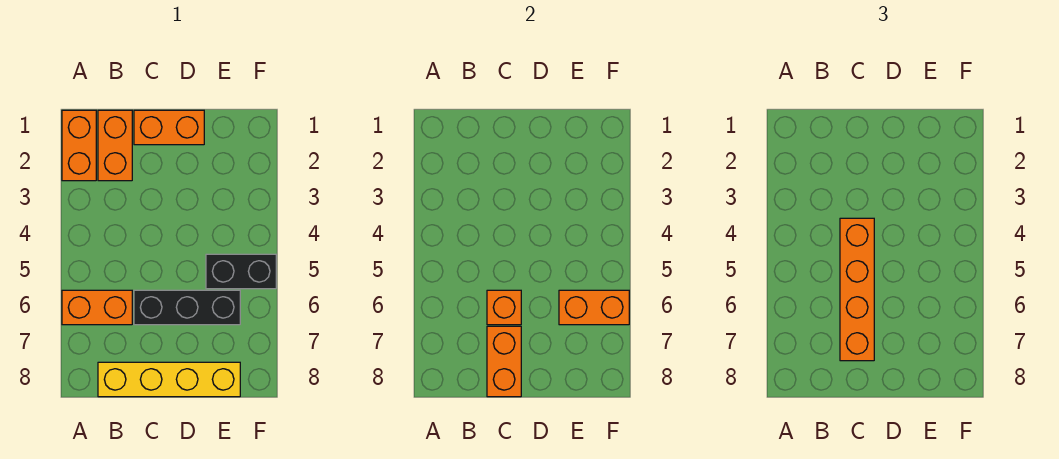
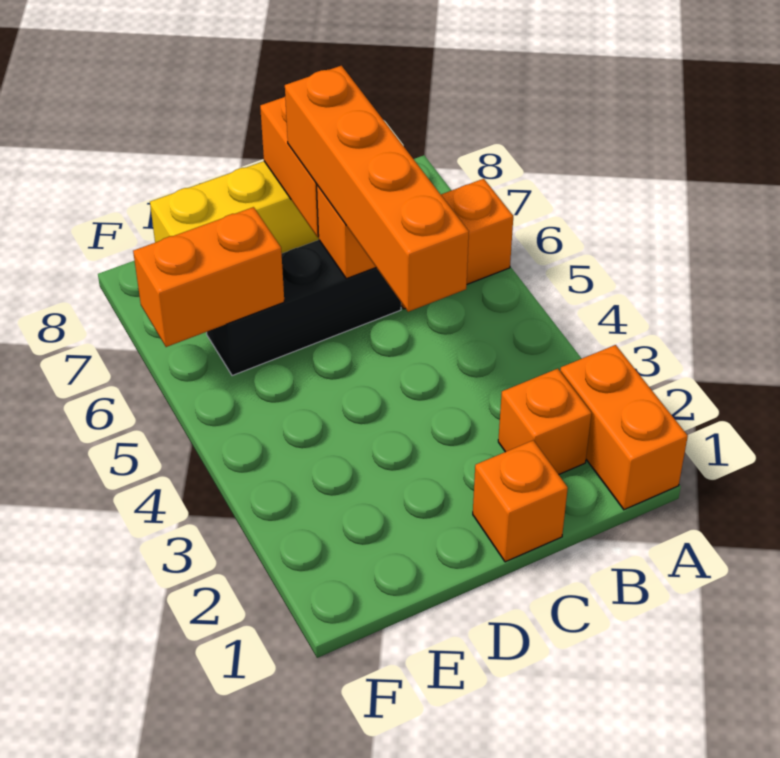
orange 1x2 brick [98,110,132,181] -> orange 1x1 brick [498,369,592,475]
orange 1x2 brick [134,110,204,145] -> orange 1x1 brick [473,440,568,562]
black 1x2 brick [206,254,276,289] -> none

